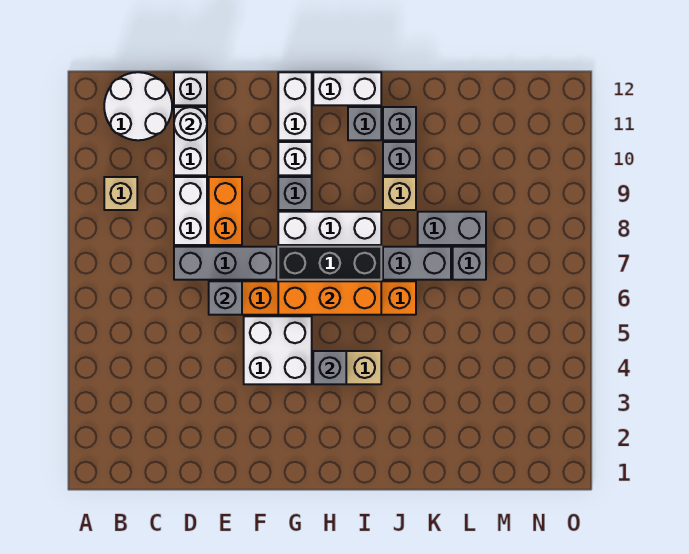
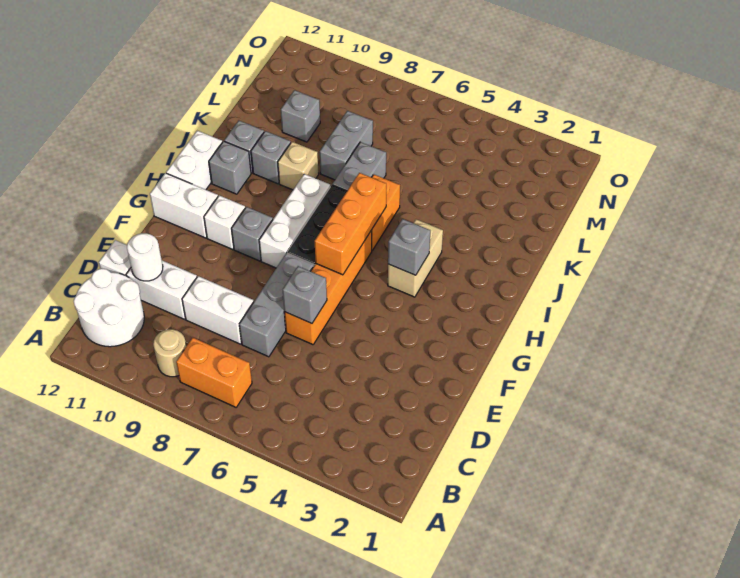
tan 1x1 brick [104,177,137,210] -> tan 1x1 round brick [153,329,186,377]
orange 1x2 brick [209,177,242,245] -> orange 1x2 brick moved to [176,338,252,407]
white 2x2 brick [244,316,312,384] -> none
grey 1x1 brick [453,247,486,280] -> grey 1x1 brick moved to [281,90,320,142]

